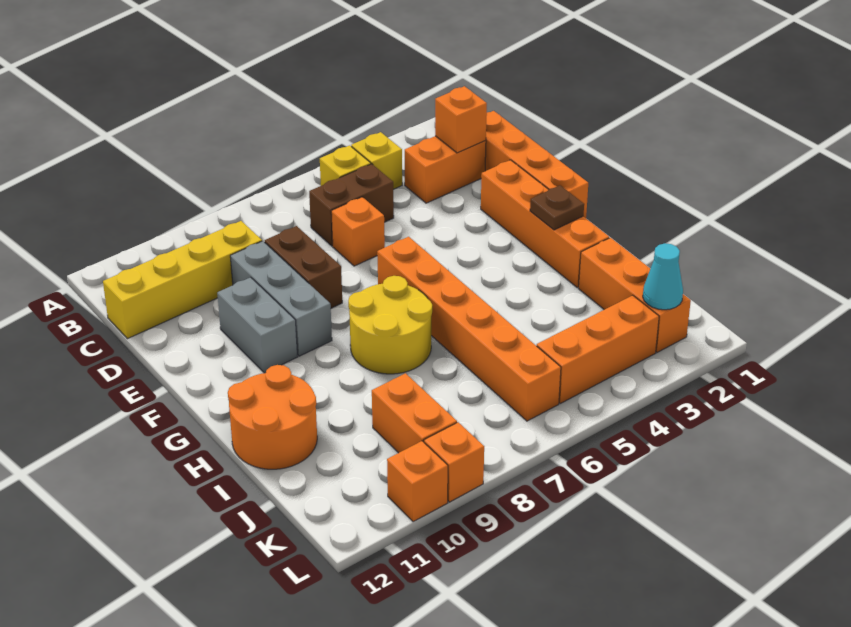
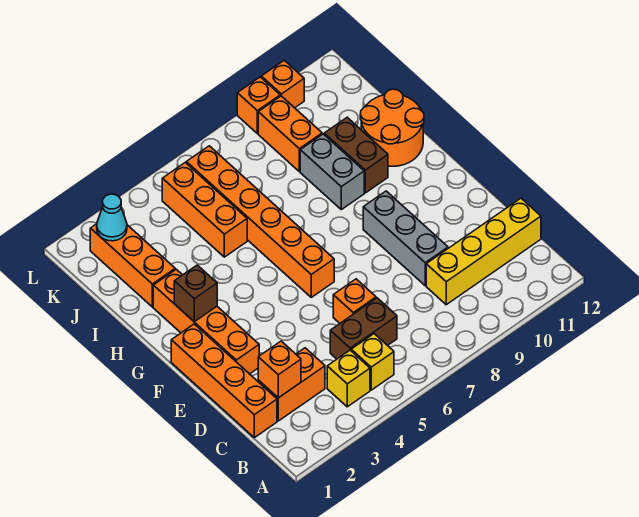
brown 1x2 brick [265,226,342,308] -> brown 1x2 brick moved to [324,117,388,193]
grey 1x2 brick [217,277,298,373] -> grey 1x2 brick moved to [300,134,364,210]
brown 1x1 plate [530,185,584,230] -> brown 1x1 brick [174,265,217,322]
yellow 2x2 round brick [348,276,432,374] -> none
orange 1x3 brick [537,295,659,403] -> orange 1x3 brick turned to [162,163,247,257]

